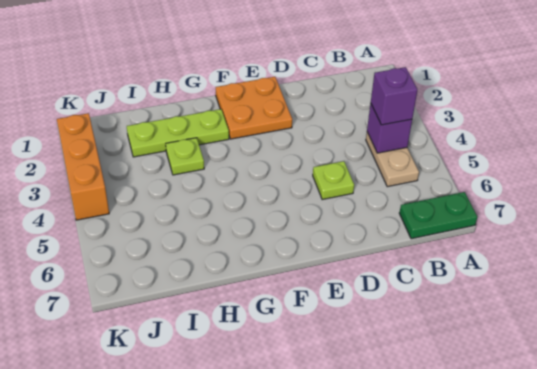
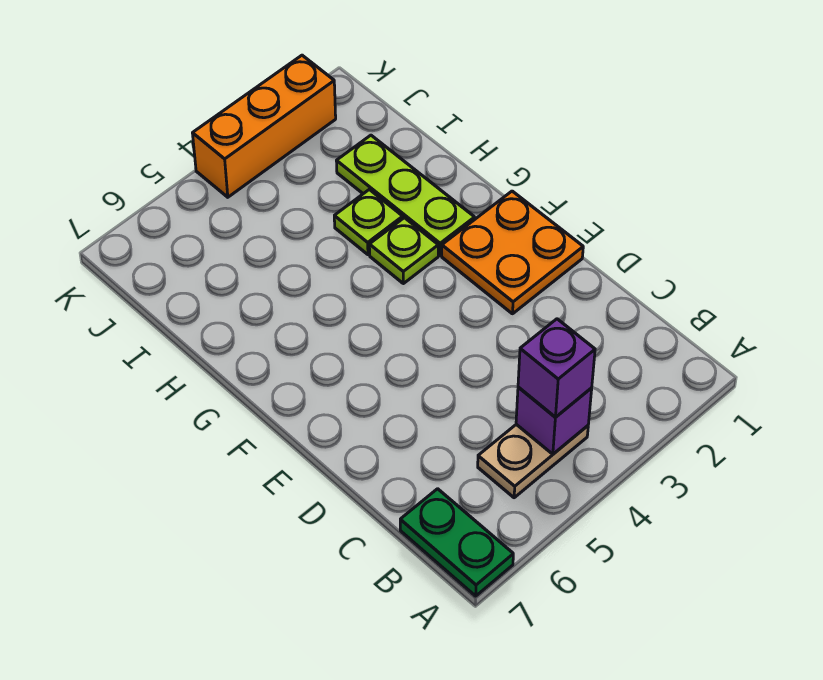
lime 1x1 plate [313,161,354,200] -> lime 1x1 plate moved to [369,218,438,284]

